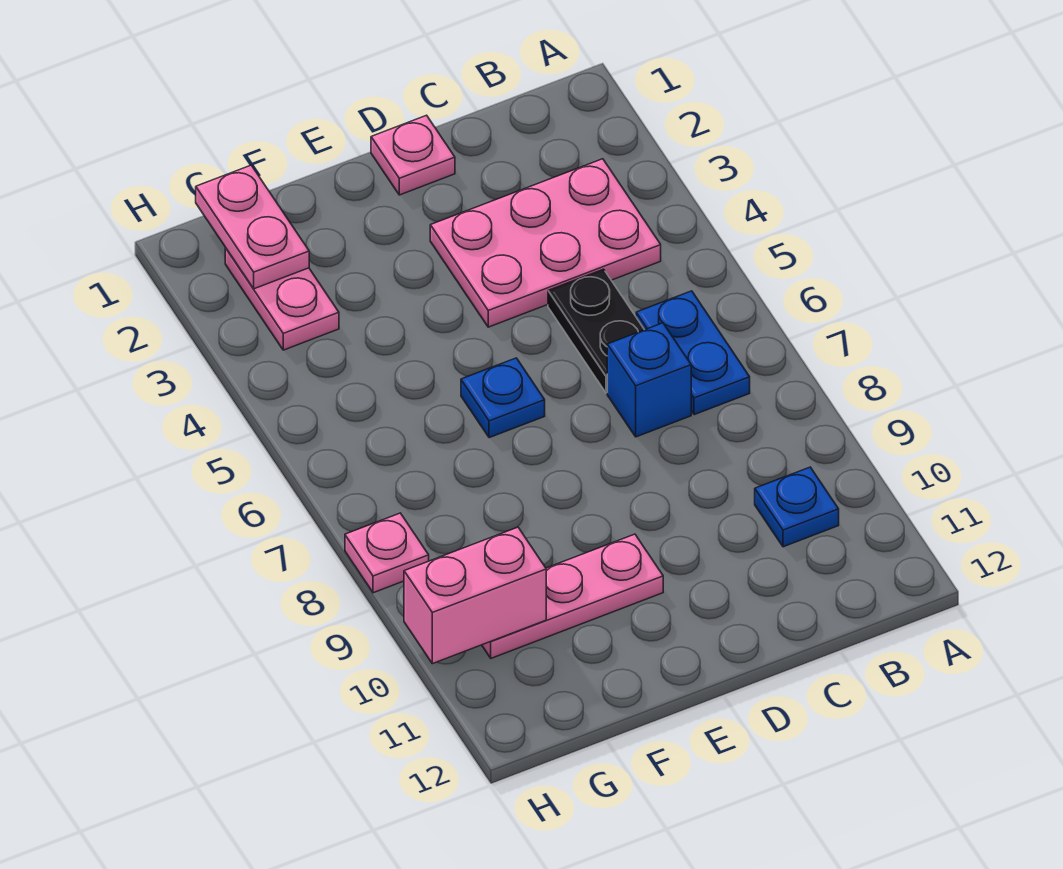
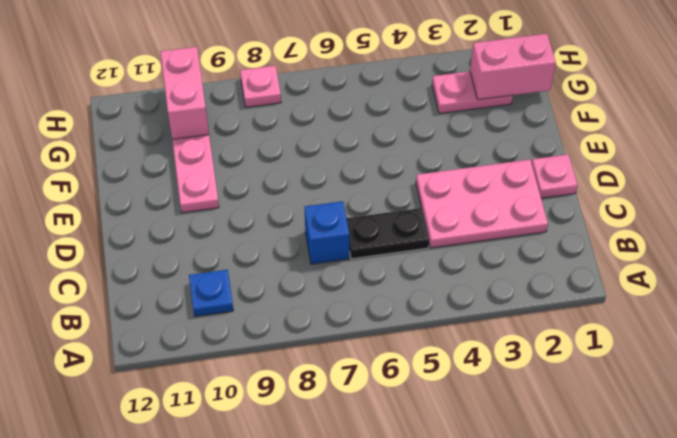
pink 2x3 plate [430,159,661,327] -> pink 2x3 plate turned to [416,160,548,248]
blue 1x2 plate [636,291,750,415] -> none
blue 1x1 plate [461,358,545,438] -> none
pink 1x2 plate [196,165,309,289] -> pink 1x2 brick [470,34,556,100]

